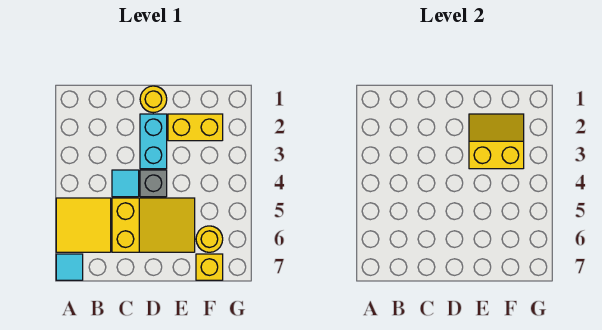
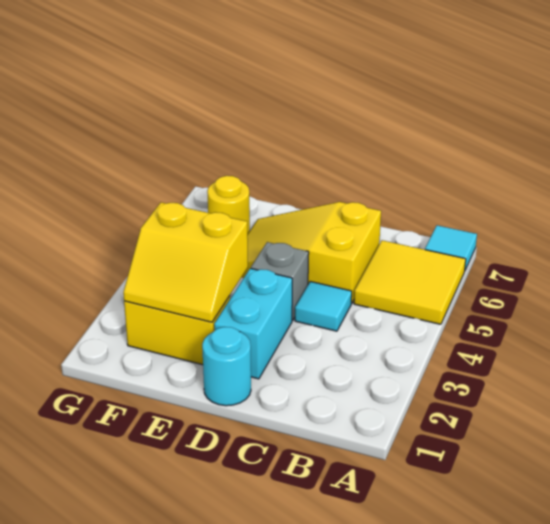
yellow 1x1 round brick [140,86,167,113] -> cyan 1x1 round brick [202,327,251,406]
yellow 1x1 brick [196,254,223,280] -> none

